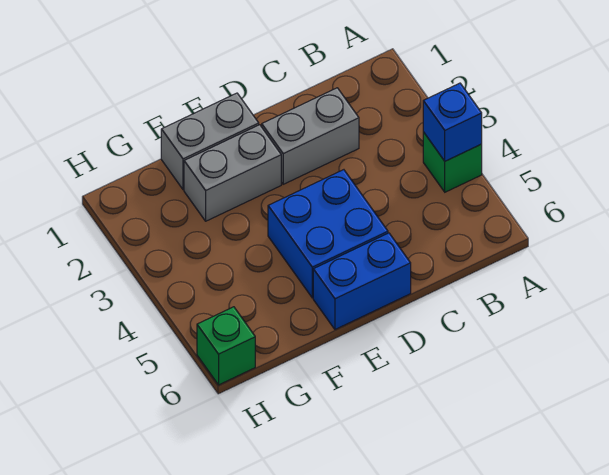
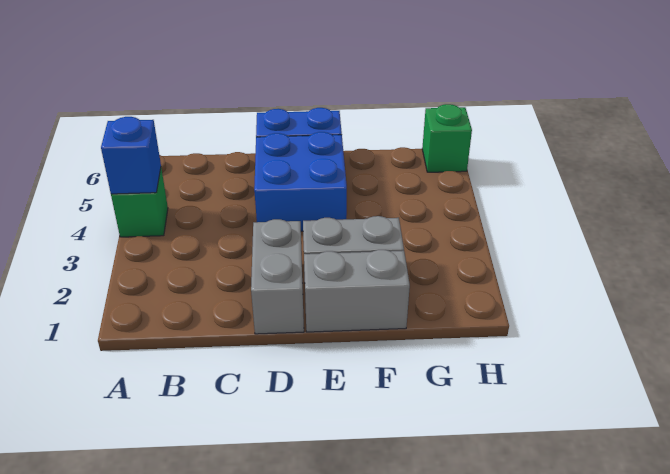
grey 1x2 brick [262,88,359,184] -> grey 1x2 brick turned to [251,219,304,334]

